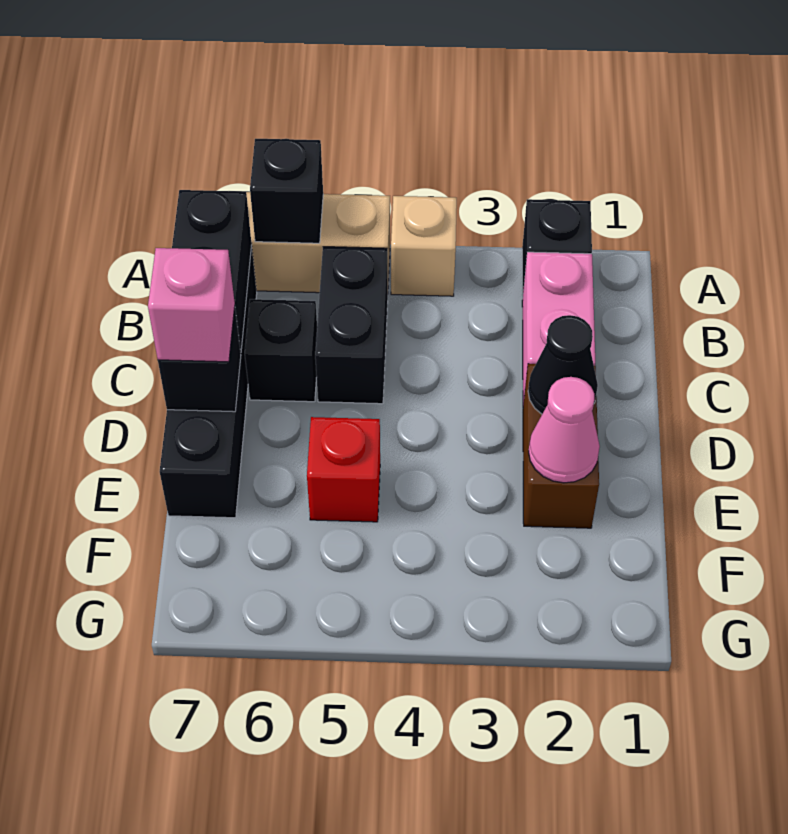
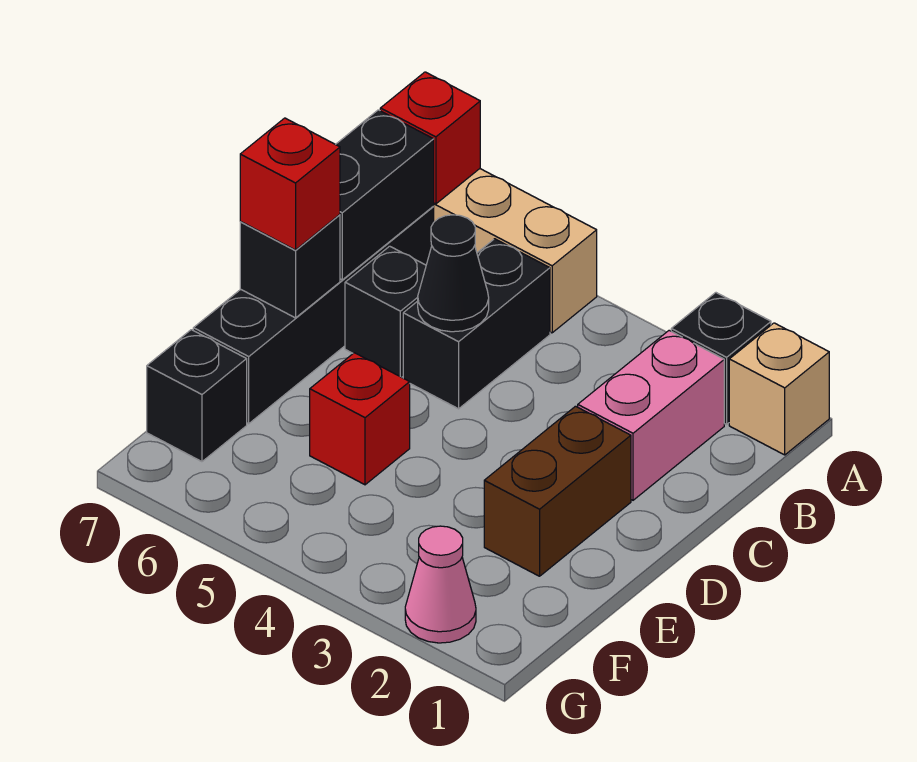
tan 1x1 brick [391,196,457,296] -> tan 1x1 brick moved to [729,323,829,455]
black 1x1 brick [250,139,323,243] -> black 1x1 brick moved to [147,330,247,462]
none -> red 1x1 brick [380,72,480,204]
black 1x1 cone [528,315,598,414] -> black 1x1 cone moved to [418,215,489,332]
pink 1x1 brick [148,248,235,362] -> red 1x1 brick [240,118,340,250]
pink 1x1 cone [528,377,600,483] -> pink 1x1 cone moved to [405,526,476,643]

